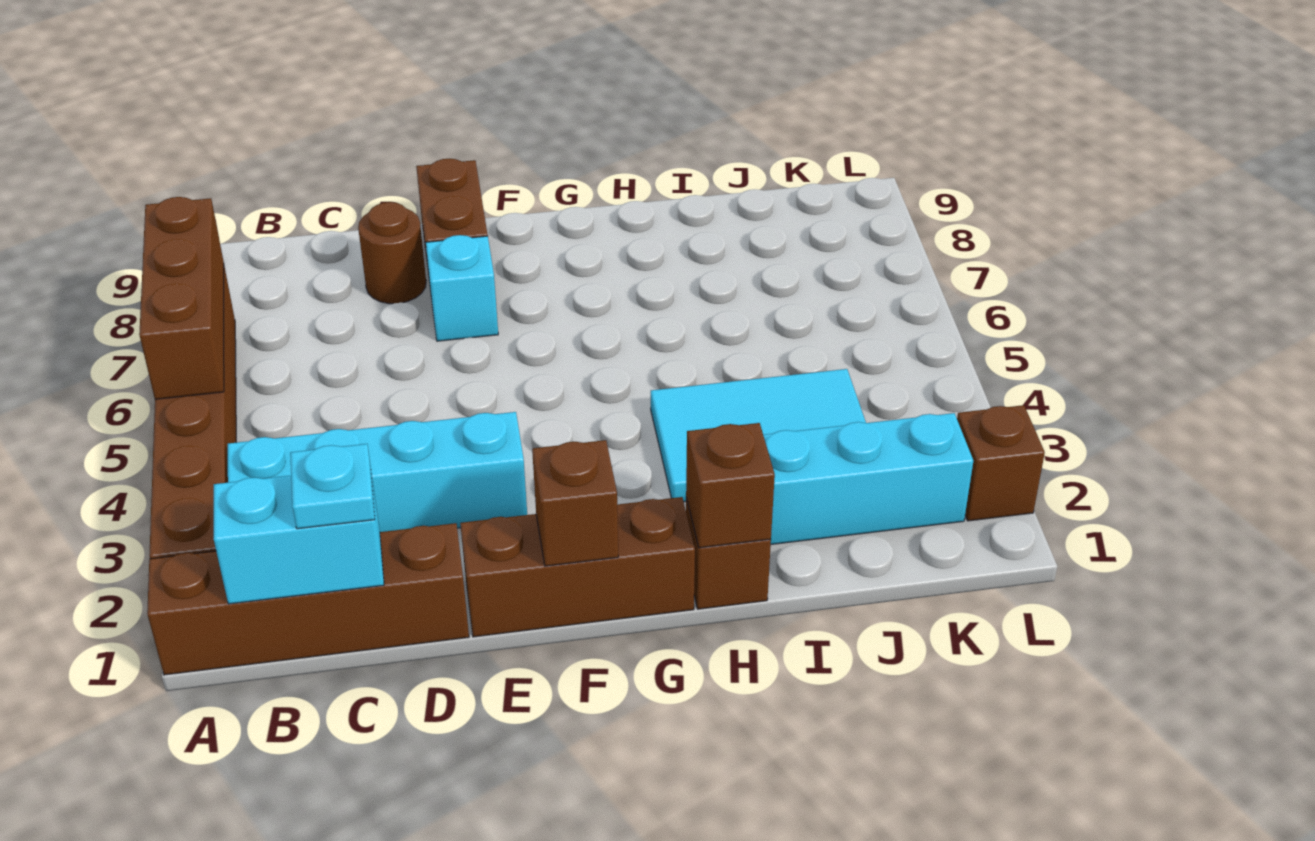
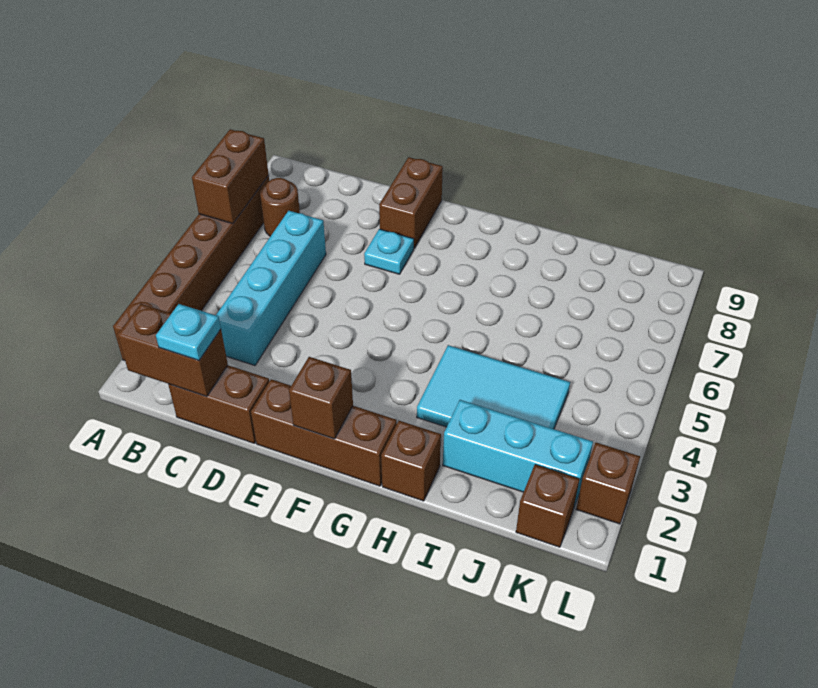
brown 1x4 brick [147,523,469,675] -> brown 1x2 brick [168,365,269,443]
brown 1x3 brick [139,197,224,399] -> brown 1x2 brick [192,129,269,224]
cyan 1x2 brick [214,473,384,604] -> brown 1x2 brick [118,304,228,397]
cyan 1x4 brick [228,412,527,532] -> cyan 1x4 brick turned to [216,211,326,365]
brown 1x1 round brick [358,202,426,304] -> brown 1x1 round brick moved to [260,178,300,236]
cyan 1x1 brick [426,235,498,341] -> cyan 1x1 plate [364,229,414,274]
brown 1x1 brick [686,423,775,548] -> brown 1x1 brick moved to [516,465,580,547]

